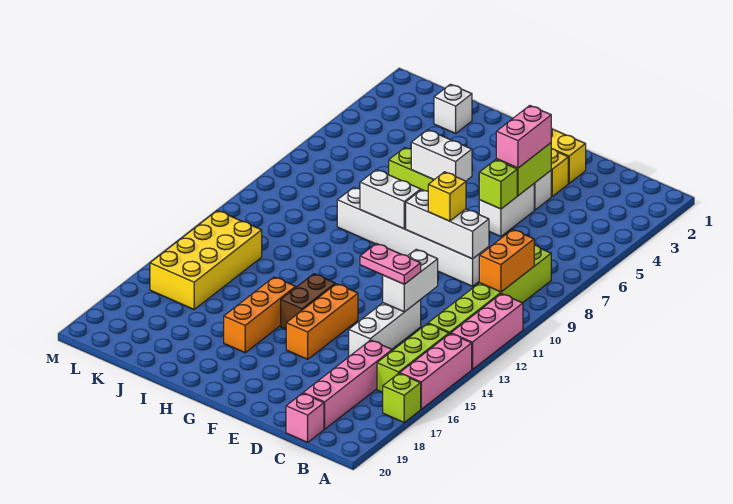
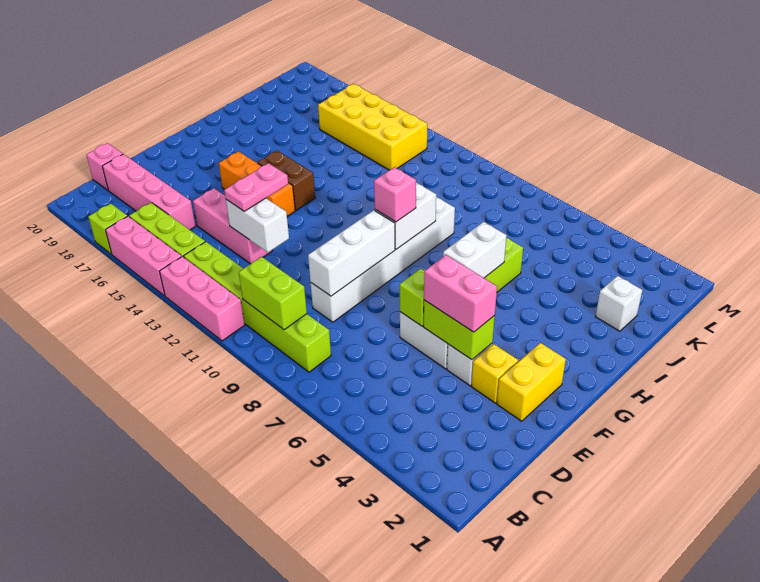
orange 1x2 brick [479,229,534,292] -> lime 1x2 brick [239,257,307,330]
white 1x3 brick [349,300,421,356] -> pink 1x3 brick [193,188,272,264]
yellow 1x1 brick [428,172,466,221] -> none
none -> pink 1x1 brick [374,167,416,222]
orange 1x3 brick [224,277,296,353] -> none

